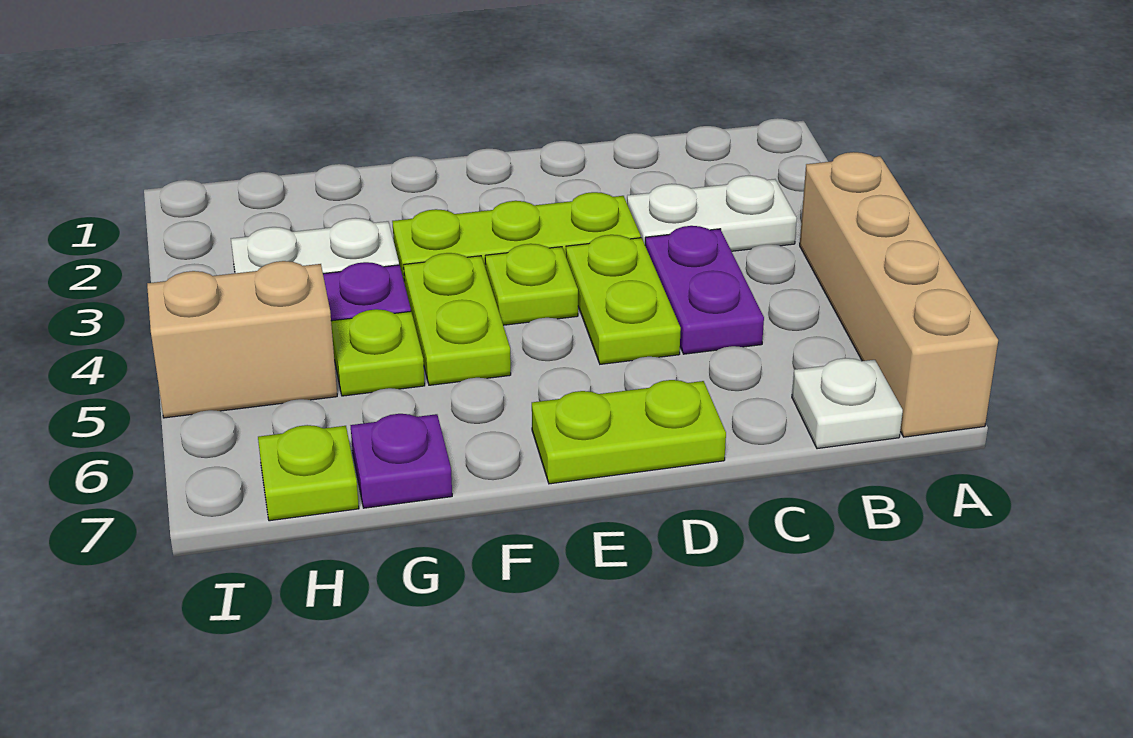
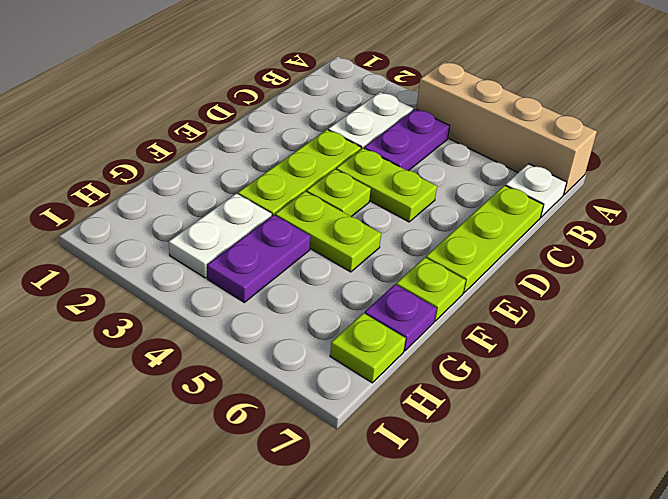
purple 1x2 plate [645,226,764,354] -> purple 1x2 plate turned to [364,109,450,171]
lime 1x2 plate [532,380,726,484] -> lime 1x3 plate [426,185,543,293]
lime 1x1 plate [331,309,425,396] -> lime 1x1 plate moved to [396,257,466,321]
tan 1x2 brick [147,261,337,418] -> none

